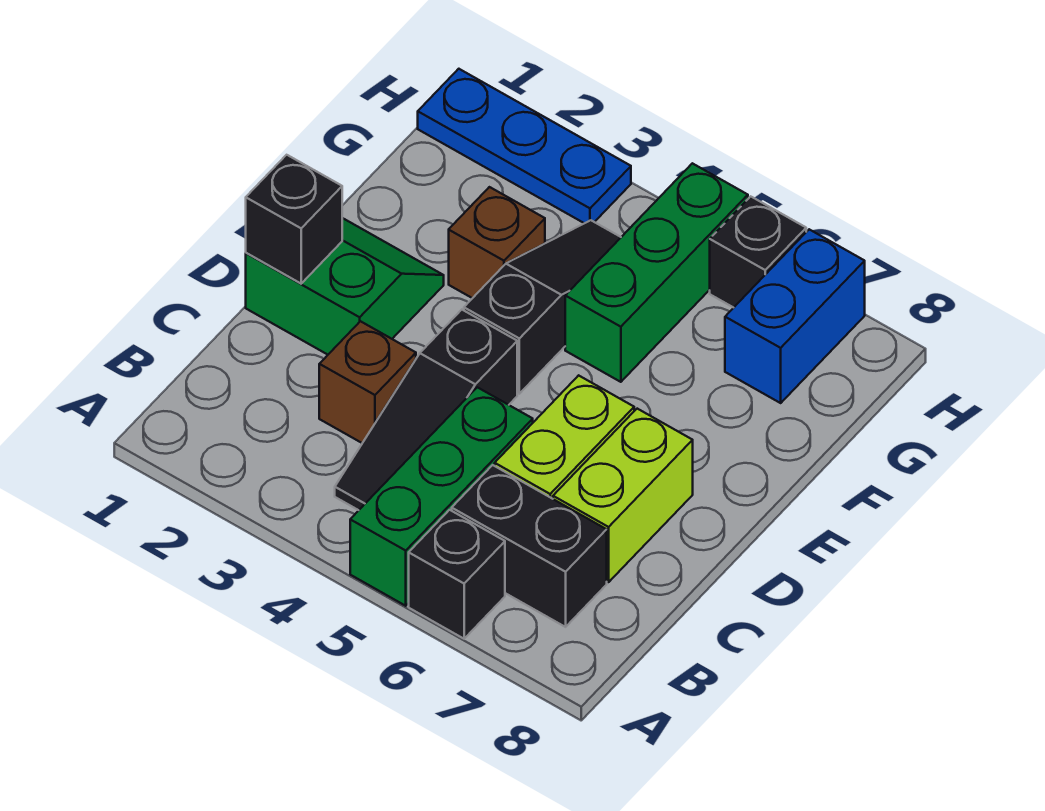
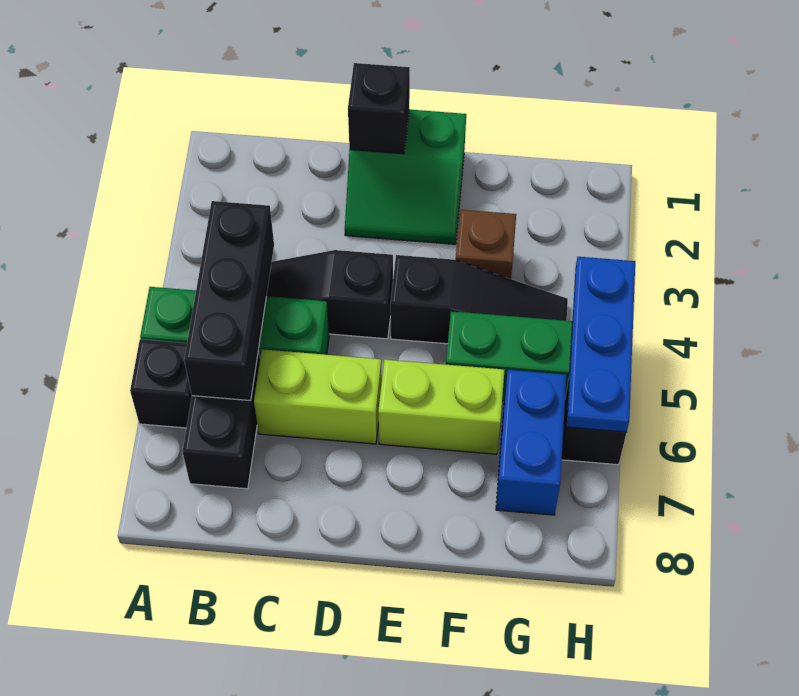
none -> black 1x3 brick [184,201,274,401]
brown 1x1 brick [319,321,416,443] -> none
lime 1x2 brick [553,409,693,582] -> lime 1x2 brick moved to [378,359,504,454]
green 2x2 slope [246,218,444,355] -> green 2x2 slope turned to [345,110,466,244]
blue 1x2 brick [725,229,865,403] -> blue 1x2 brick turned to [496,370,566,515]
blue 1x3 plate [418,69,631,223] -> blue 1x3 plate moved to [567,257,635,432]

